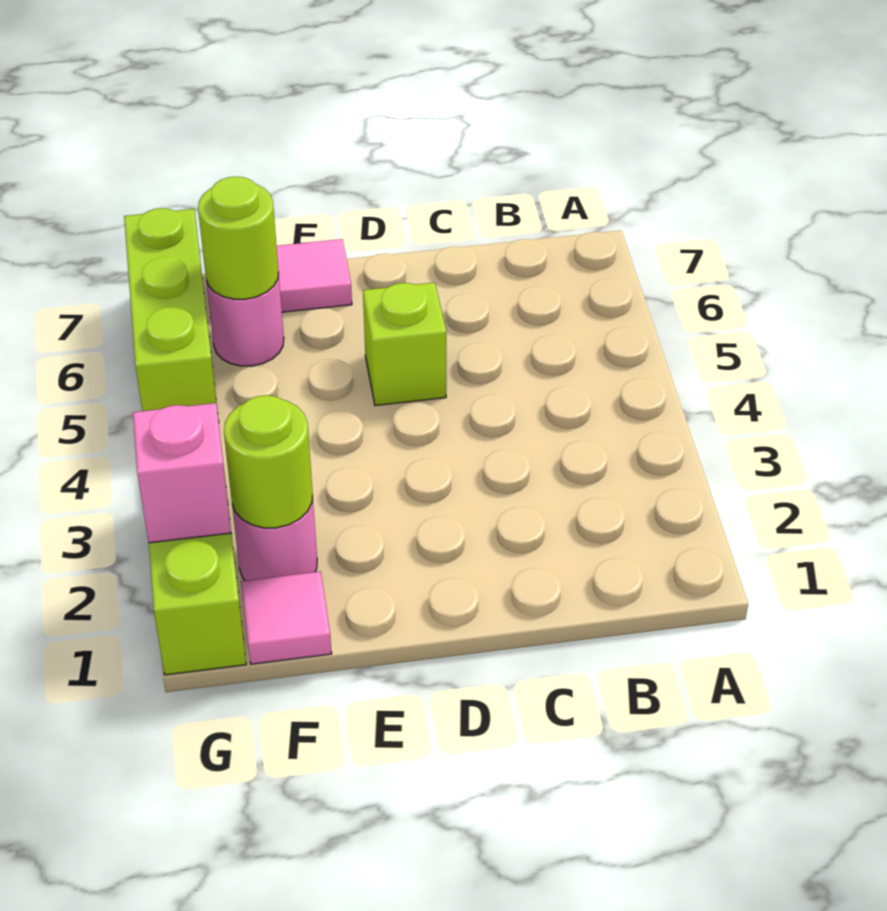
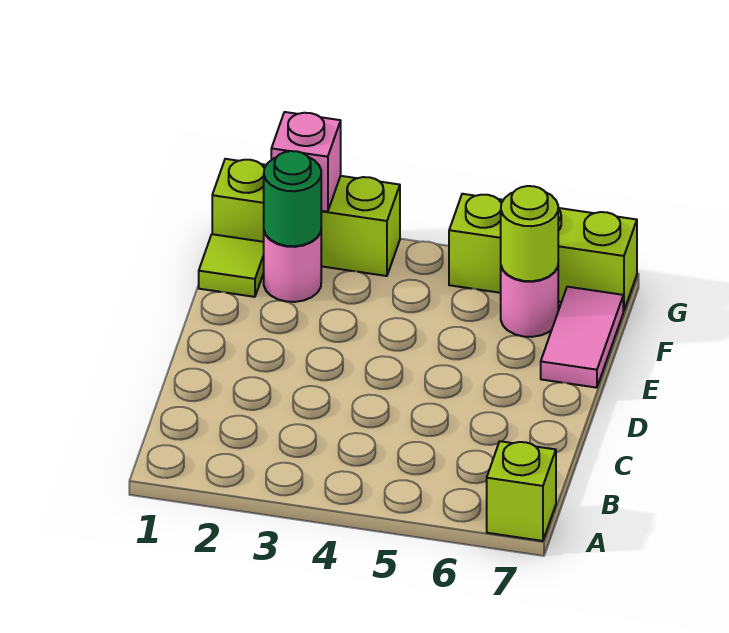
lime 1x1 brick [363,283,446,406] -> lime 1x1 brick moved to [487,441,556,541]
pink 1x1 tile [241,571,332,664] -> lime 1x1 tile [199,234,264,297]
lime 1x1 round brick [224,395,313,528] -> green 1x1 round brick [264,151,321,246]

